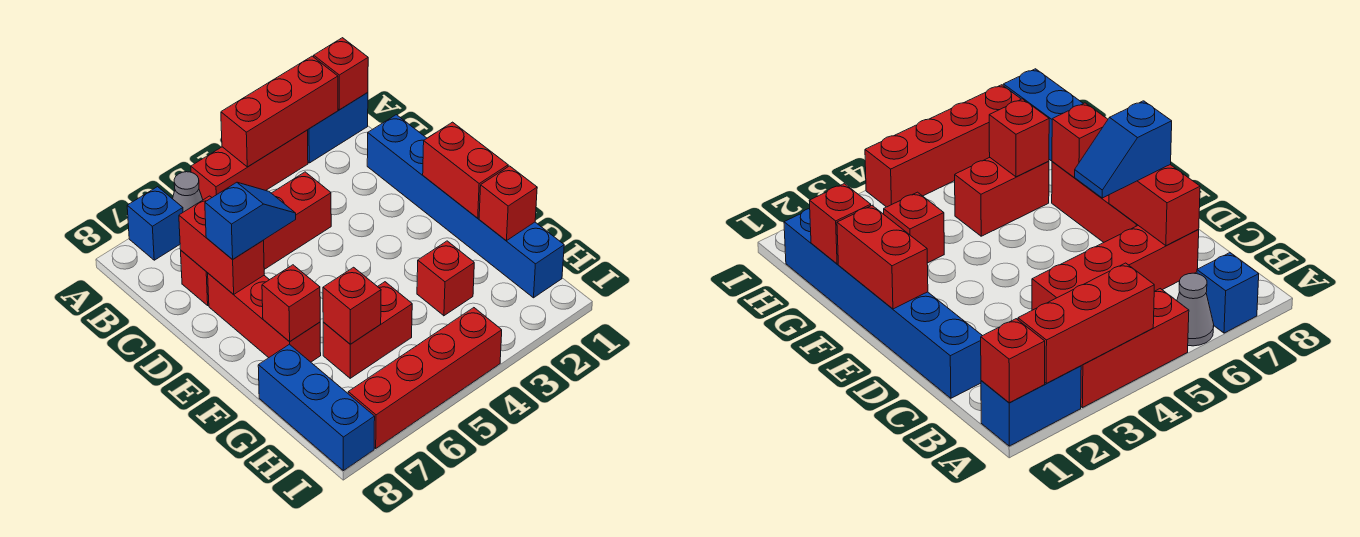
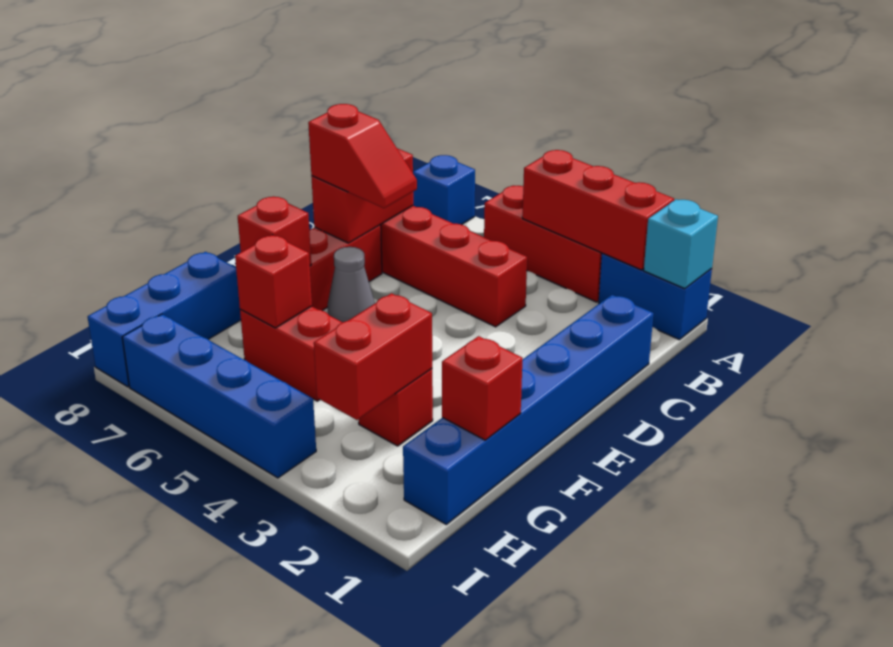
red 1x1 brick [314,38,368,110] -> cyan 1x1 brick [644,199,718,289]
grey 1x1 cone [173,172,203,212] -> grey 1x1 cone moved to [328,247,375,322]
blue 1x2 slope [205,182,296,260] -> red 1x2 slope [308,104,417,208]
red 1x2 brick [423,122,508,218] -> red 1x2 brick moved to [314,293,432,420]
red 1x4 brick [348,308,502,448] -> blue 1x4 brick [122,314,316,478]

